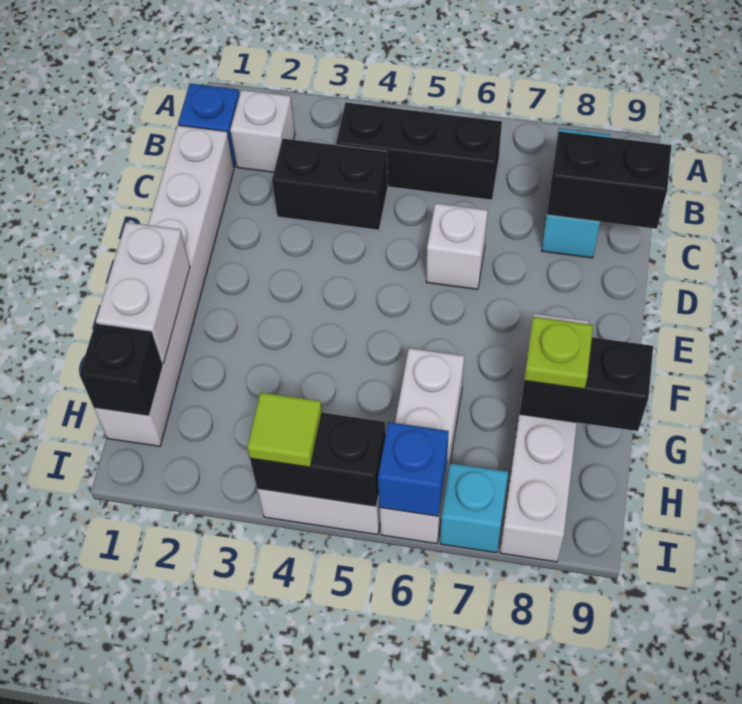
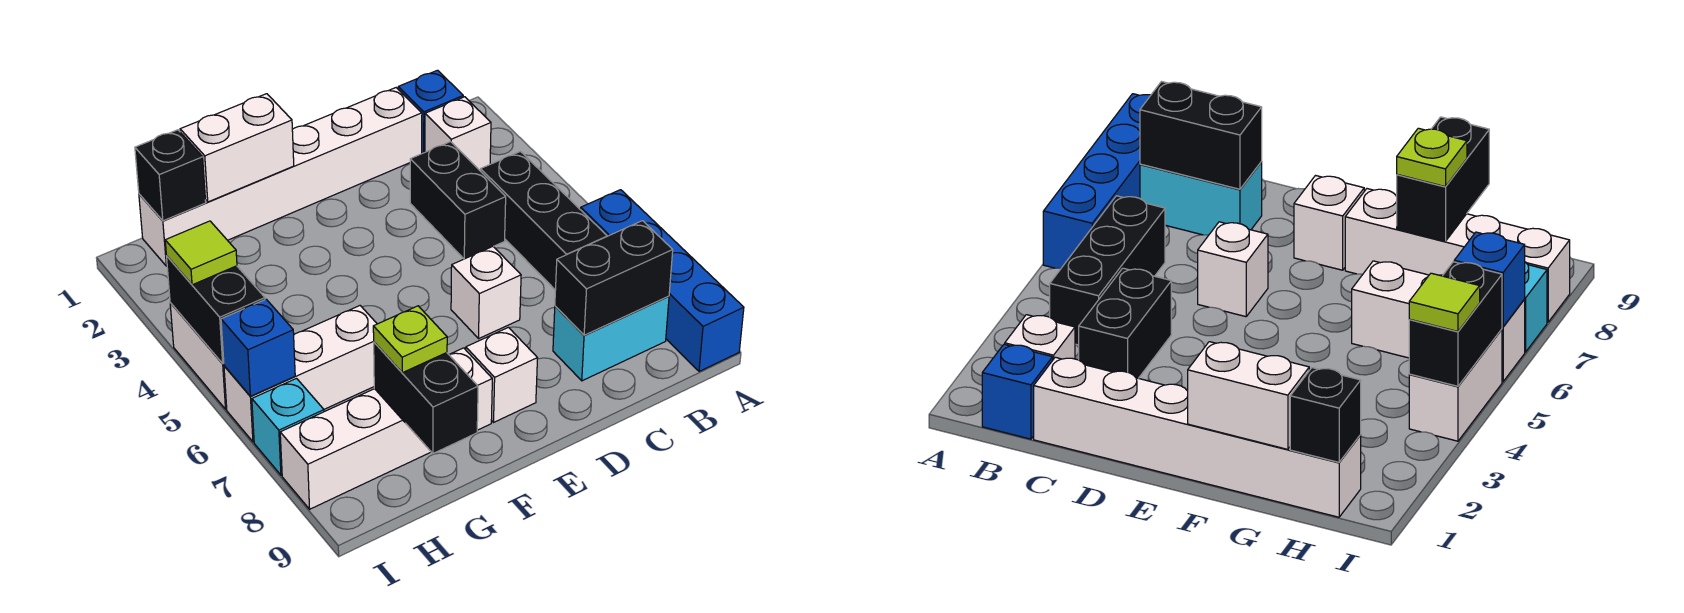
none -> blue 1x4 brick [581,190,744,371]
black 1x2 brick [547,131,671,229] -> black 1x2 brick turned to [555,221,673,335]
none -> white 1x1 brick [466,327,537,422]

